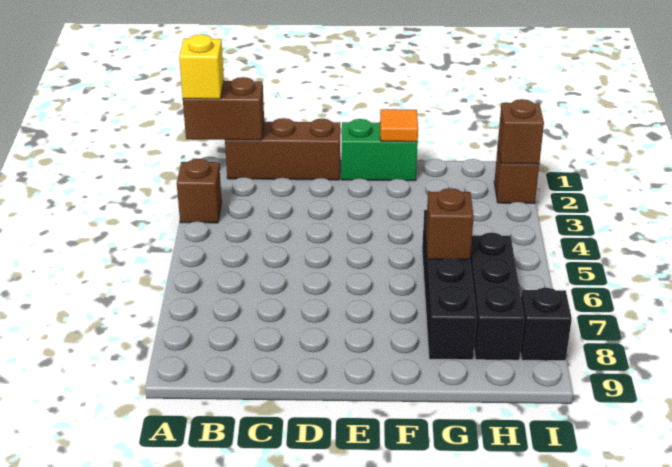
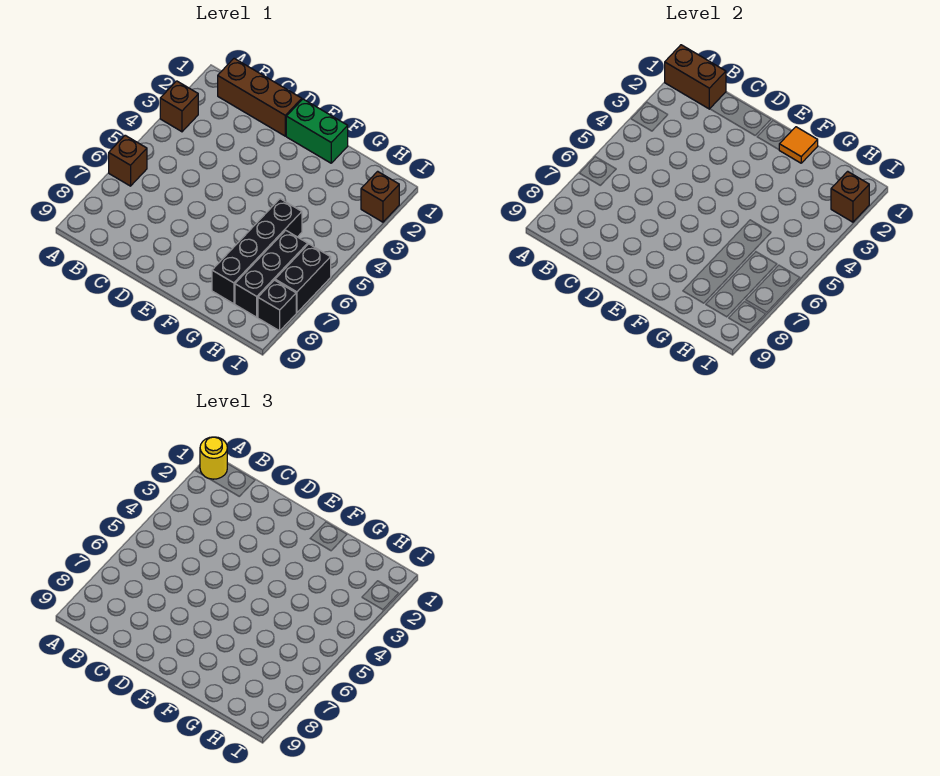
yellow 1x1 brick [179,34,224,99] -> yellow 1x1 round brick [200,437,227,479]
brown 1x1 brick [426,188,474,260] -> brown 1x1 brick moved to [109,135,147,186]
none -> black 1x2 brick [275,244,331,313]

